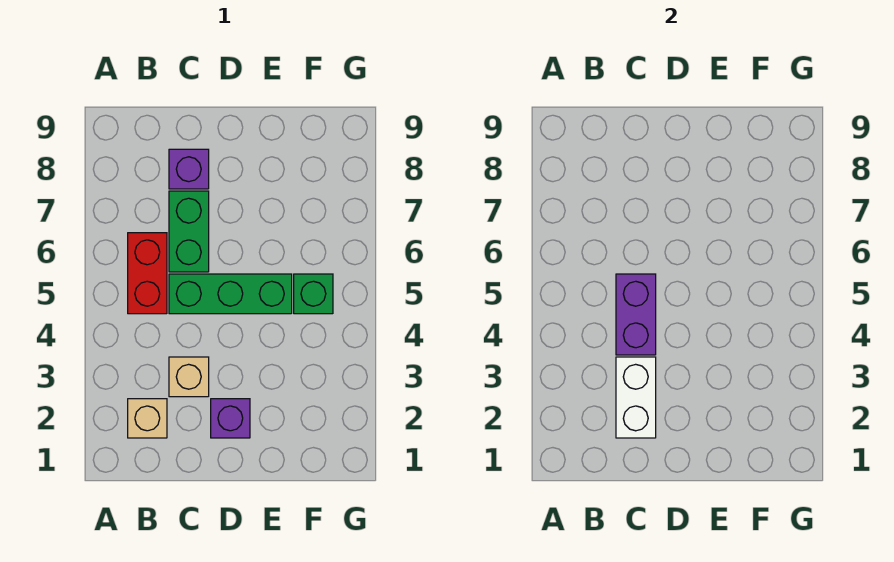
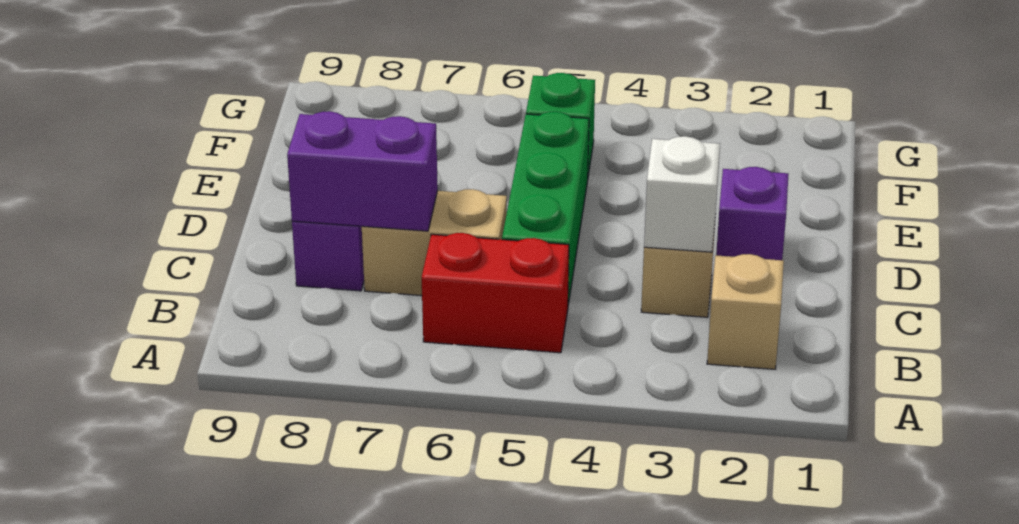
white 1x2 brick [616,357,656,438] -> white 1x1 brick [644,136,720,252]
purple 1x2 brick [616,274,656,355] -> purple 1x2 brick moved to [287,111,438,231]
green 1x2 brick [169,191,209,272] -> tan 1x2 brick [362,189,507,296]

